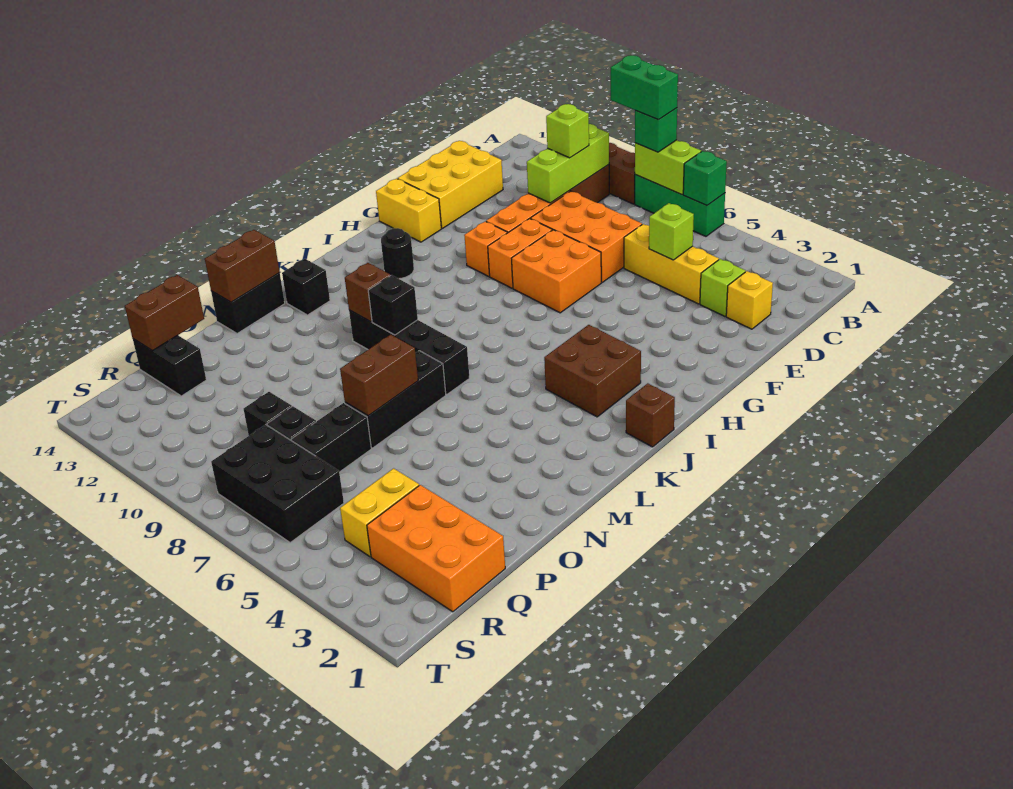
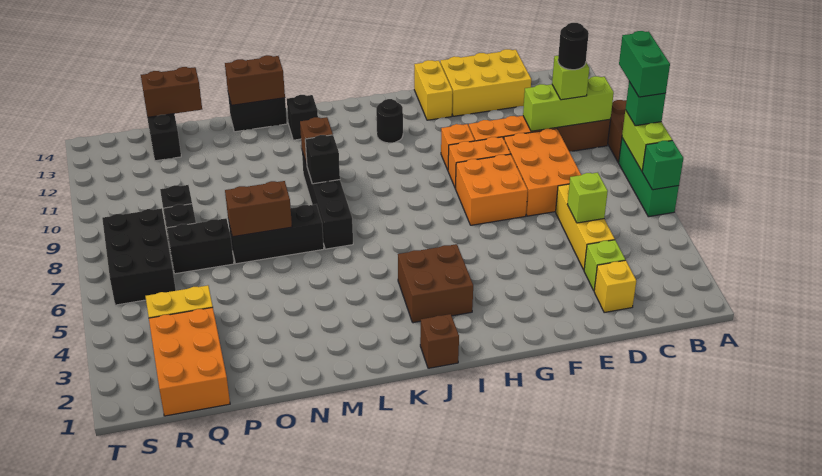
none -> black 1x1 round brick [558,23,589,70]

